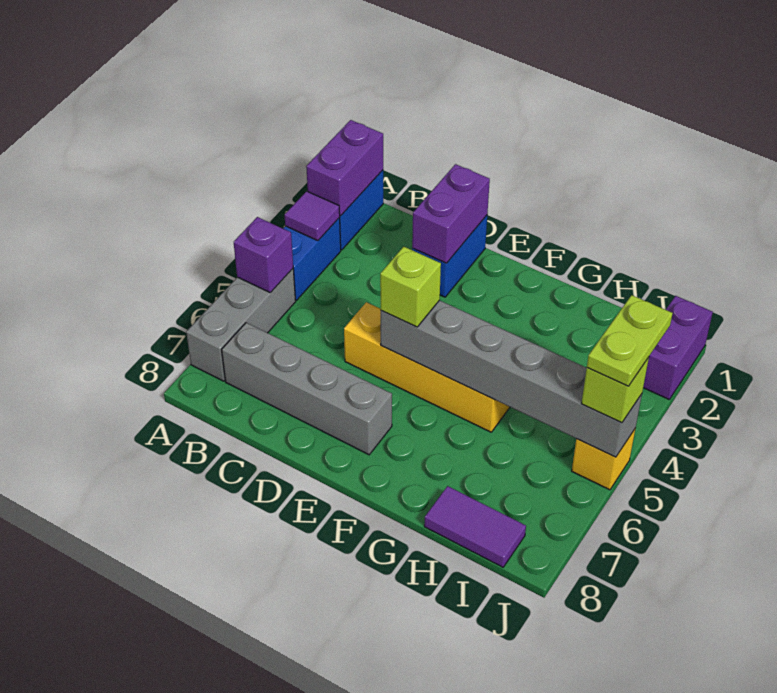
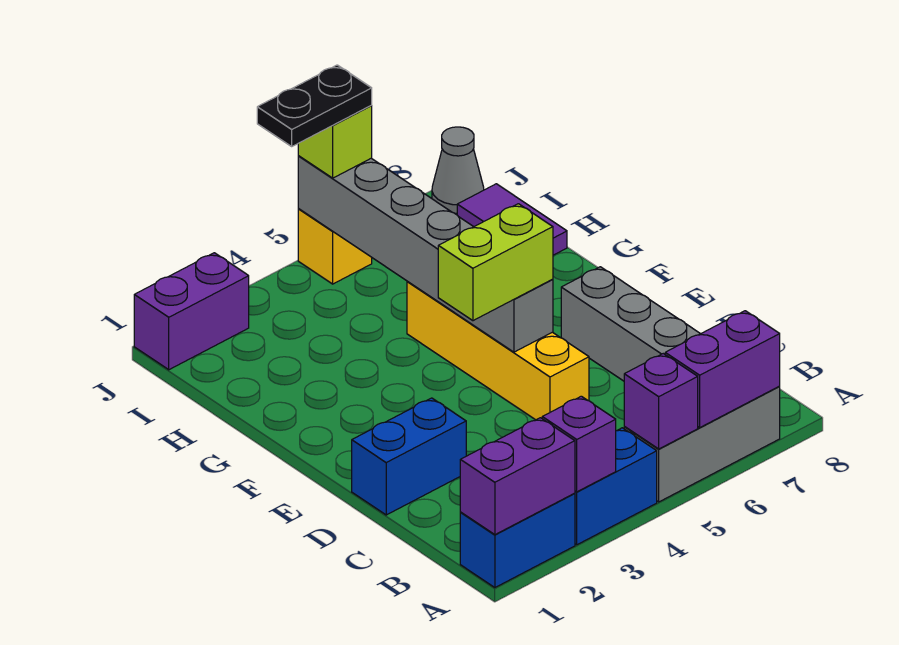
purple 1x1 tile [285,191,340,241] -> purple 1x1 brick [542,396,616,492]
purple 1x2 brick [412,164,490,263] -> purple 1x2 brick moved to [665,311,780,427]
lime 1x1 brick [380,247,441,327] -> lime 1x2 brick [438,204,553,321]
lime 1x2 plate [587,295,673,386] -> black 1x2 plate [257,65,372,146]
none -> grey 1x1 cone [432,127,484,214]

